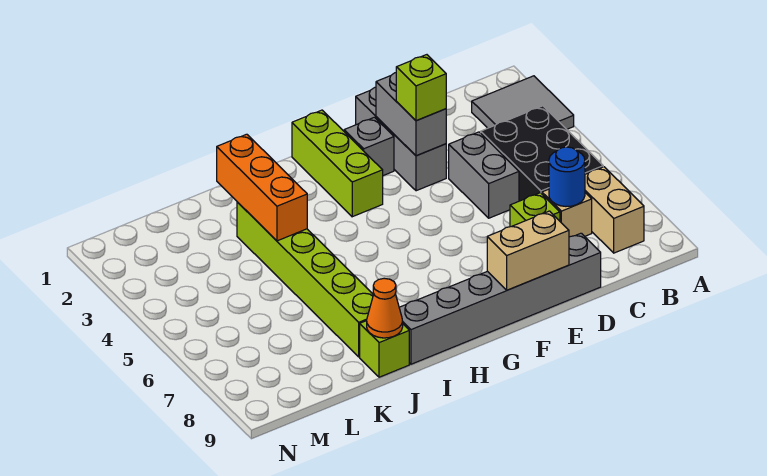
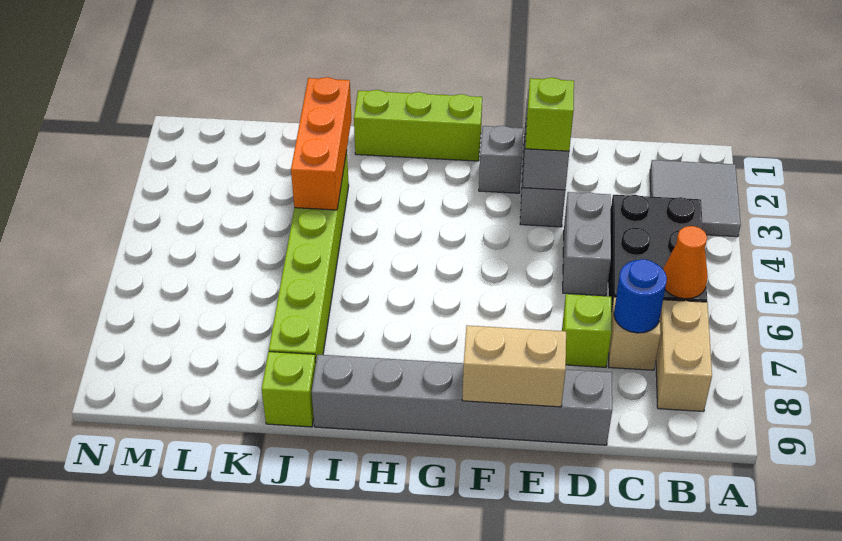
lime 1x3 brick [292,110,383,217] -> lime 1x3 brick turned to [354,90,482,161]
orange 1x1 cone [367,278,403,338] -> orange 1x1 cone moved to [663,226,708,299]

